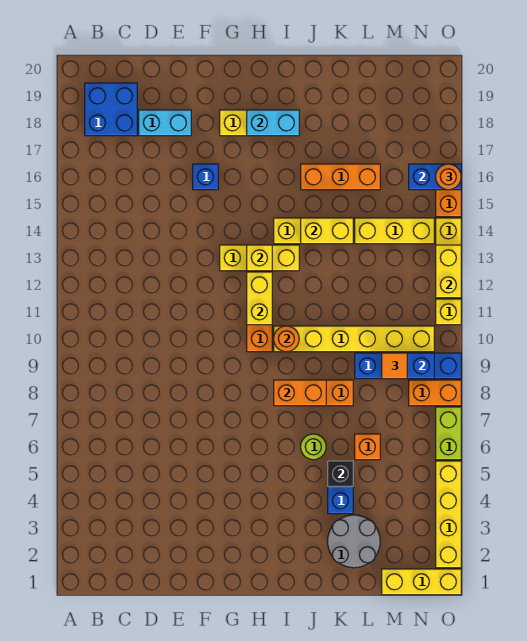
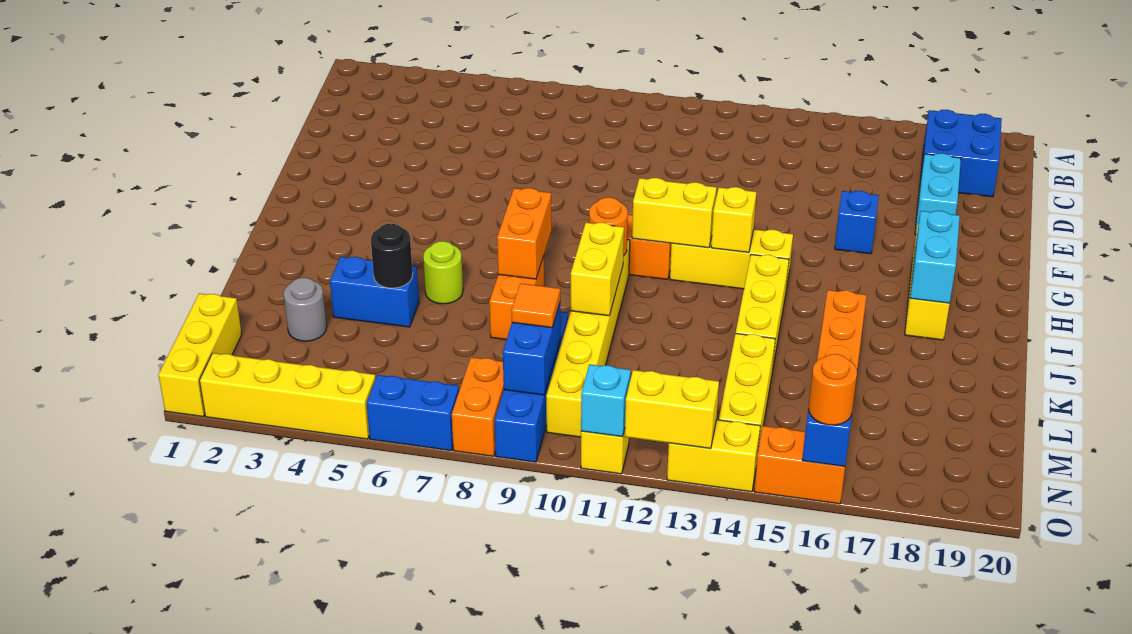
yellow 1x3 brick [220,245,299,271] -> yellow 1x3 brick turned to [670,229,793,289]
yellow 1x2 brick [301,218,353,244] -> yellow 1x2 brick moved to [571,222,624,316]
grey 2x2 round brick [328,515,380,568] -> grey 1x1 round brick [284,278,327,341]
black 1x1 brick [328,461,353,487] -> black 1x1 round brick [371,224,413,288]
orange 1x1 brick [355,434,380,460] -> none
lime 1x2 brick [436,407,461,460] -> blue 1x2 brick [367,375,459,451]
none -> cyan 1x1 brick [581,364,631,437]

